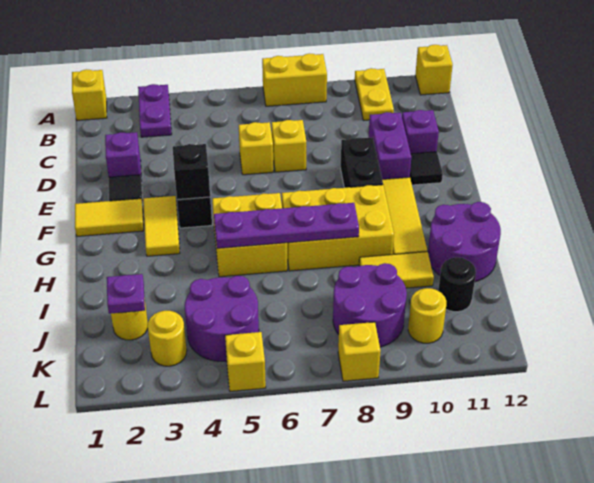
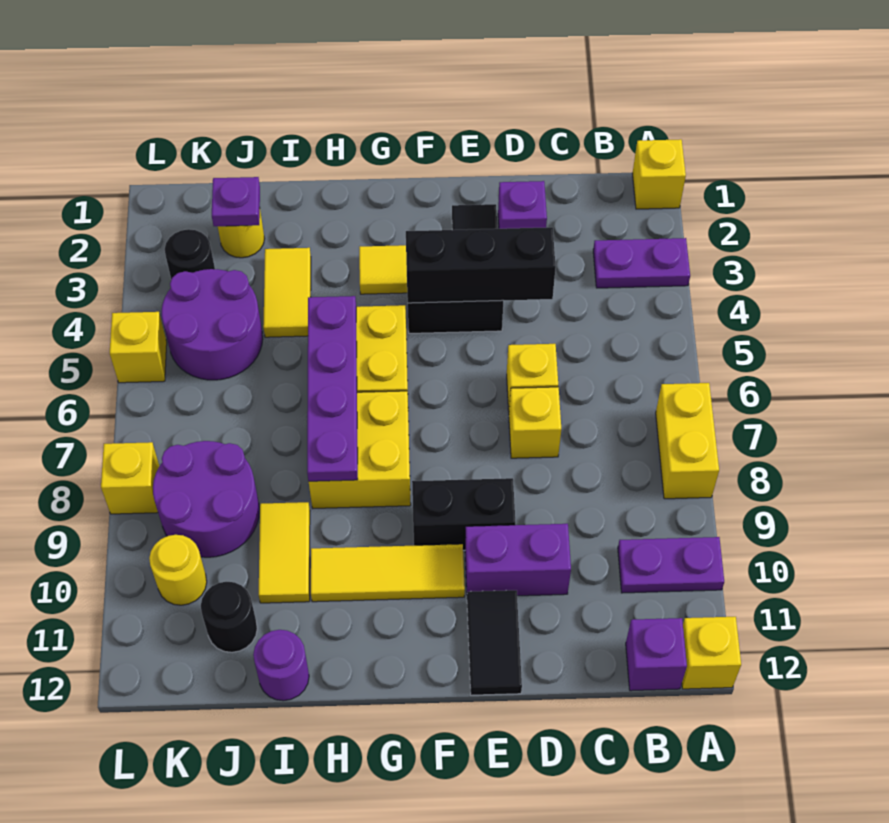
yellow 1x2 plate [355,68,394,120] -> purple 1x2 plate [618,537,724,593]
purple 1x1 brick [402,110,439,154] -> purple 1x1 brick moved to [626,618,687,691]
black 1x1 tile [410,152,443,185] -> black 1x2 tile [467,590,522,695]
yellow 1x2 tile [75,199,144,236] -> yellow 1x2 tile moved to [263,248,311,337]
black 1x1 brick [173,144,210,200] -> black 1x3 brick [406,227,556,303]
yellow 2x3 brick [282,185,394,271] -> yellow 2x2 brick [309,391,411,508]
purple 2x2 round brick [428,202,501,282] -> purple 1x1 round brick [253,630,309,701]
yellow 1x1 round brick [148,311,187,366] -> black 1x1 round brick [165,229,215,279]

